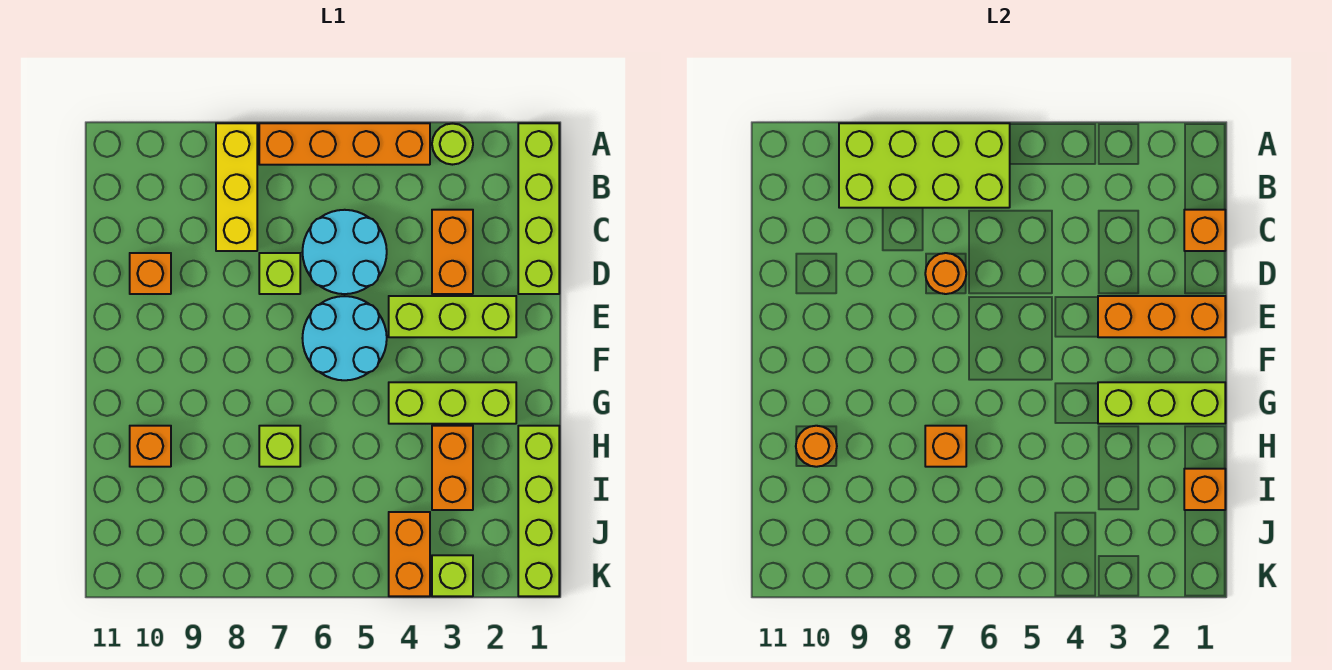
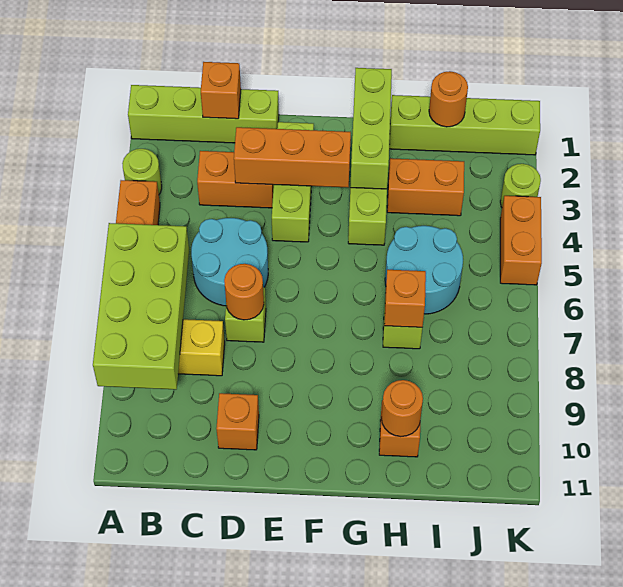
orange 1x3 brick [1098,296,1225,337] -> orange 1x3 brick turned to [234,127,351,187]
cyan 2x2 round brick [302,296,387,380] -> cyan 2x2 round brick moved to [385,226,463,314]
orange 1x1 brick [1184,469,1225,510] -> orange 1x1 round brick [429,71,468,127]
orange 1x2 brick [389,512,430,596] -> orange 1x2 brick turned to [500,196,542,285]
lime 1x1 brick [432,555,473,596] -> lime 1x1 round brick [500,164,541,207]

